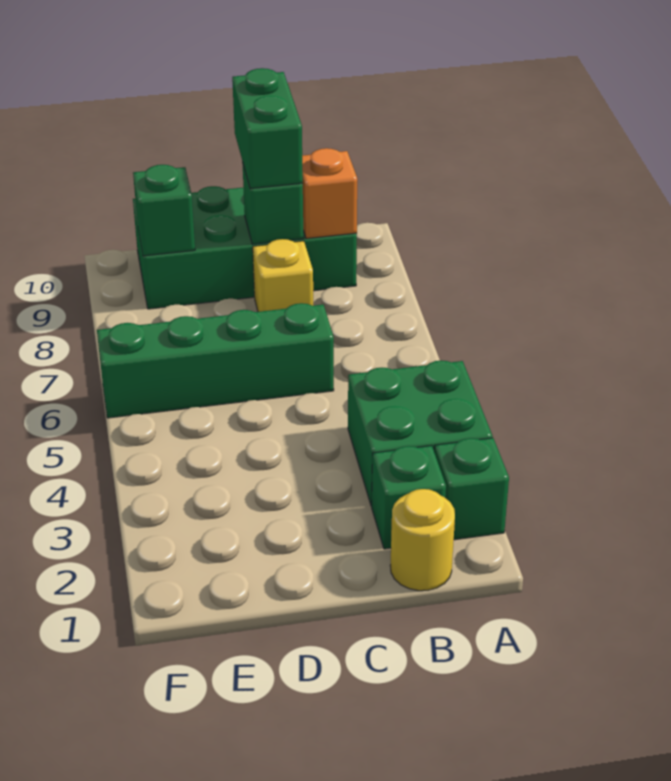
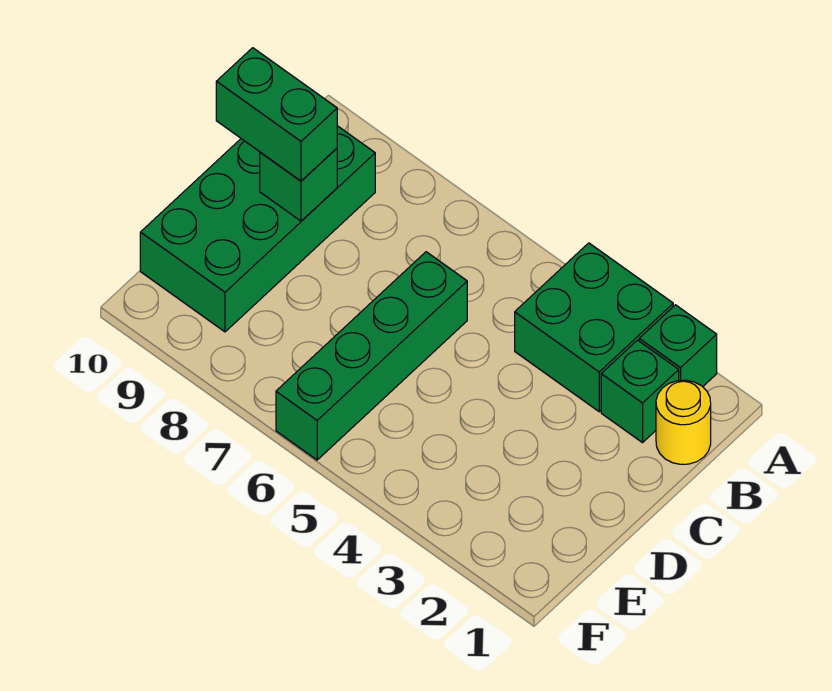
orange 1x1 brick [302,148,357,239] -> none
yellow 1x1 brick [253,239,313,312] -> none
green 1x1 brick [133,165,195,256] -> none

